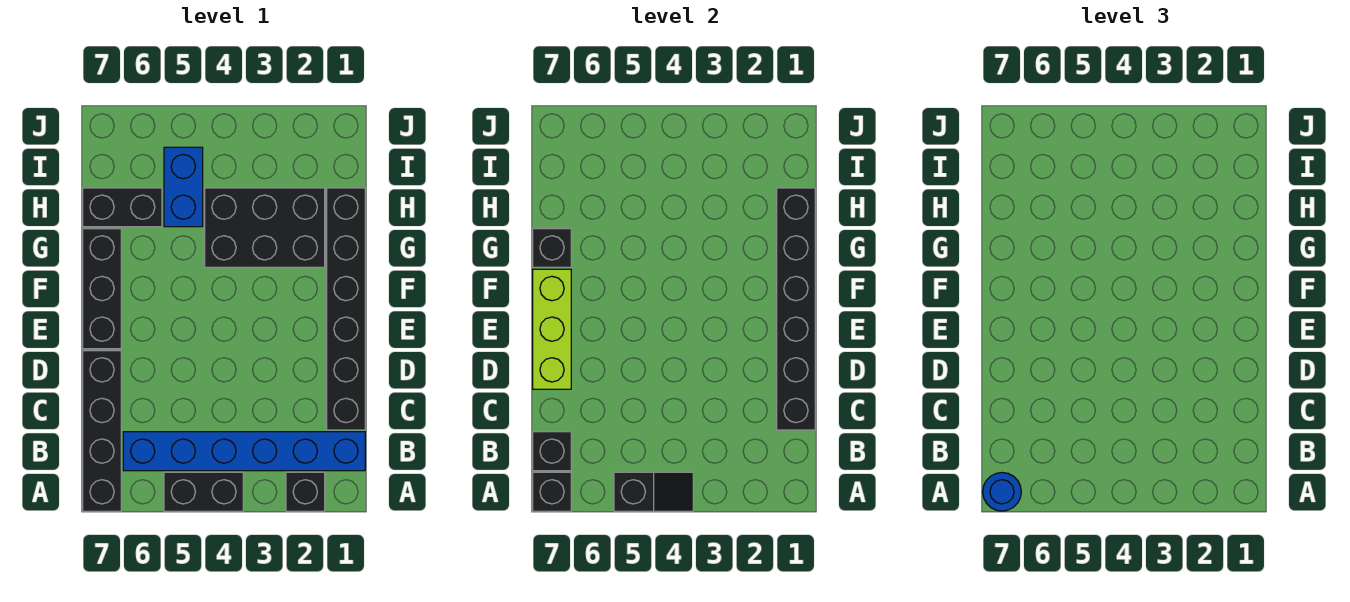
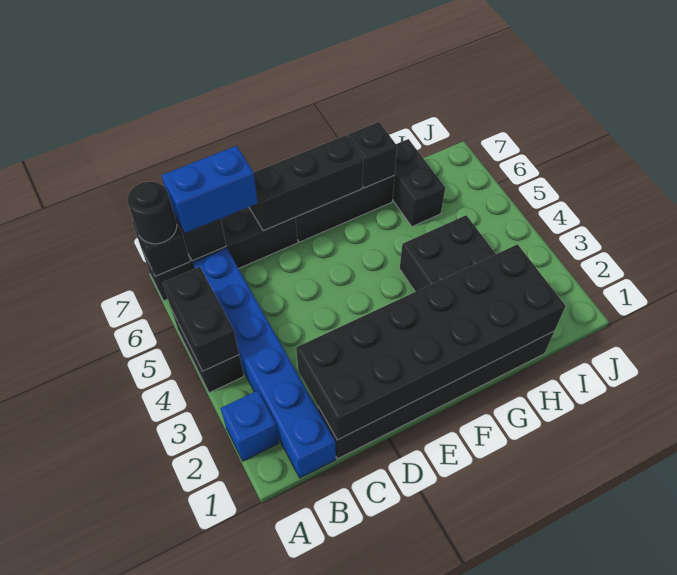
black 1x1 brick [286,472,325,511] -> blue 1x1 brick [221,390,279,461]
black 1x2 slope [614,472,693,511] -> black 1x2 brick [163,267,239,371]
blue 1x1 round brick [983,473,1021,511] -> black 1x1 round brick [127,182,177,244]
black 1x6 brick [777,188,815,430] -> black 2x6 brick [296,244,566,440]
lime 1x3 brick [533,269,571,389] -> black 1x3 brick [249,135,363,231]
blue 1x2 brick [164,147,203,227] -> blue 1x2 brick moved to [161,146,258,233]

